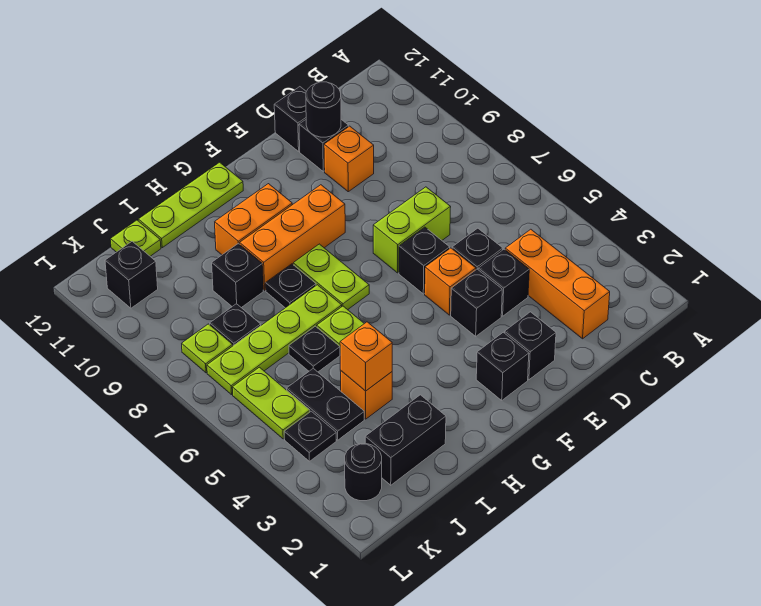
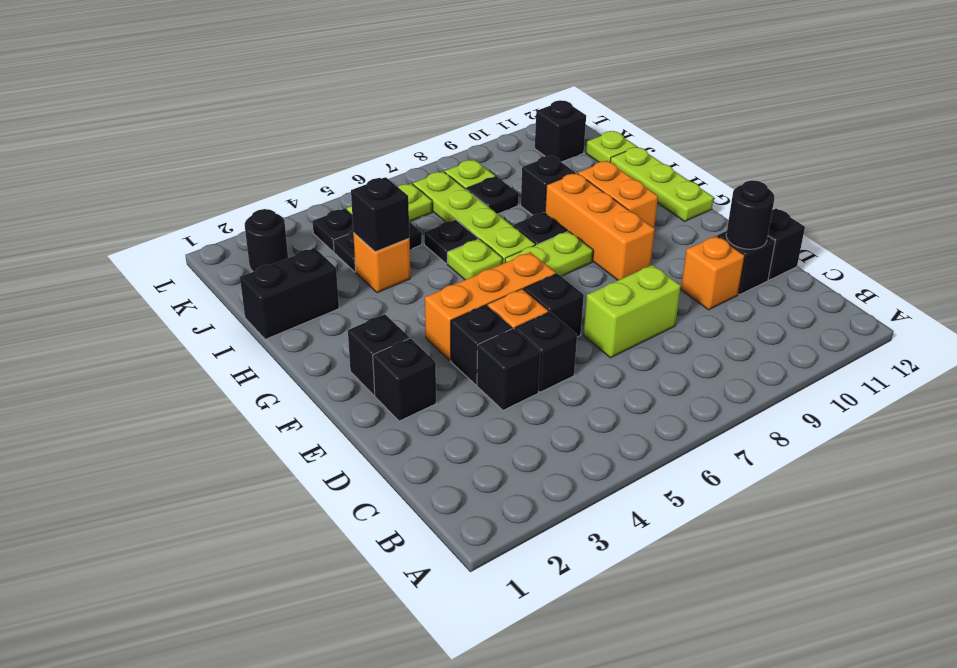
orange 1x3 brick [505,229,610,339] -> orange 1x3 brick moved to [425,252,556,360]
lime 1x2 brick [373,187,451,273] -> lime 1x2 brick turned to [584,265,681,358]
black 1x2 brick [365,395,446,485] -> black 1x2 brick turned to [240,248,339,339]
orange 1x1 brick [340,322,392,391] -> black 1x1 brick [351,177,409,252]

